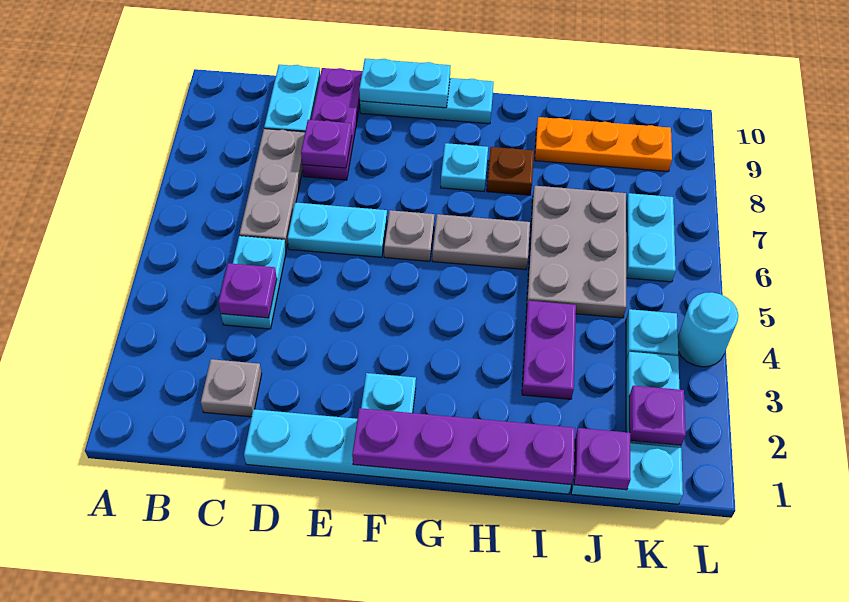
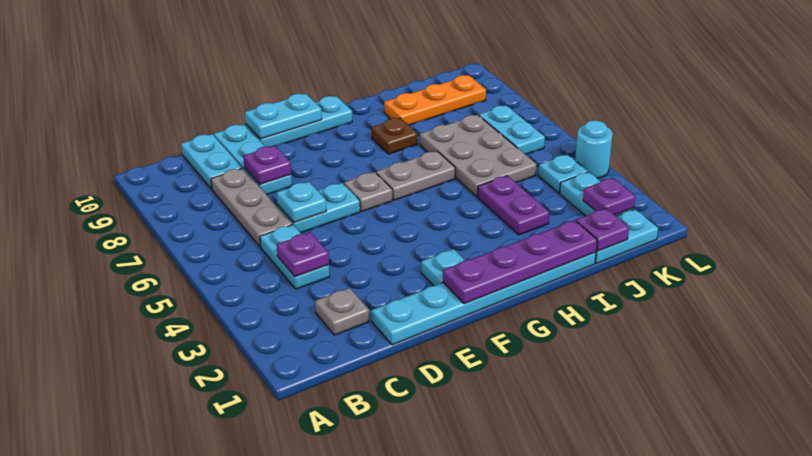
purple 1x3 plate [302,68,362,180] -> cyan 1x3 plate [214,124,292,195]
cyan 1x1 plate [441,143,488,191] -> cyan 1x1 plate moved to [277,181,326,222]

